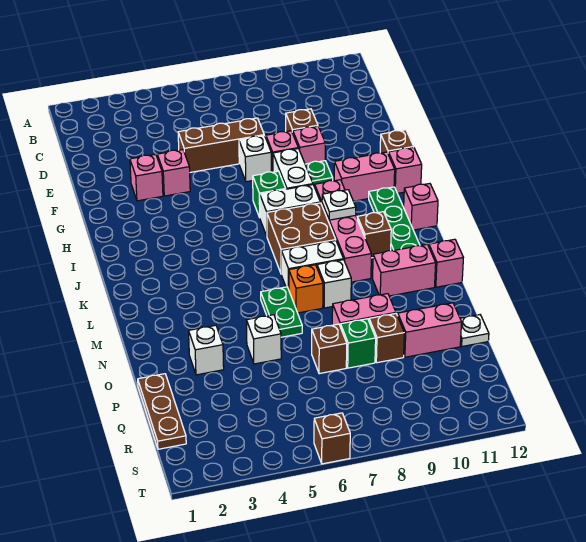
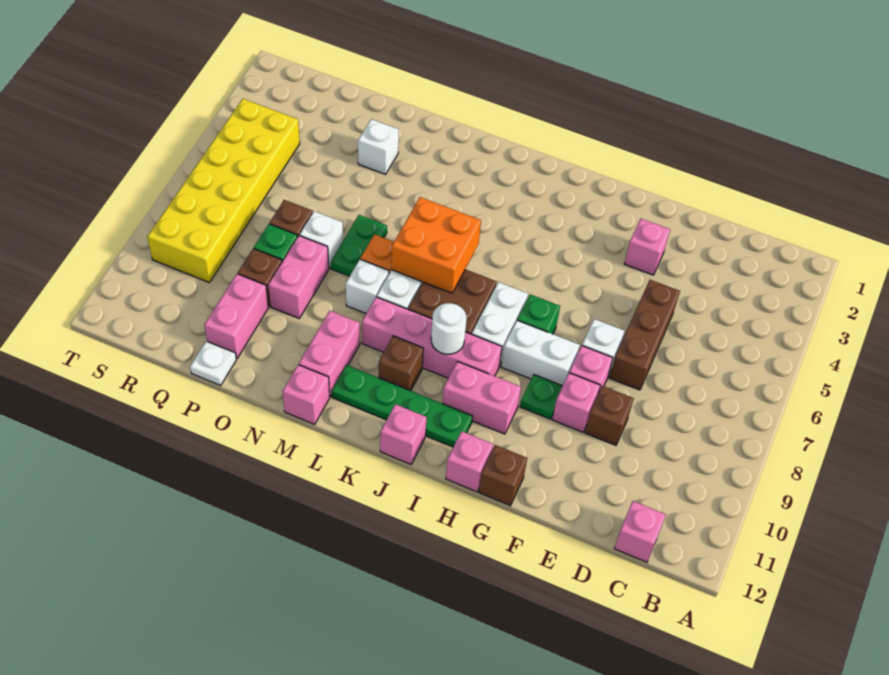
pink 1x1 brick [157,150,190,196] -> pink 1x1 brick moved to [614,501,666,562]
pink 1x2 brick [334,152,395,201] -> pink 1x2 brick turned to [442,361,521,434]
white 1x1 plate [322,190,356,220] -> white 1x1 round brick [431,303,467,354]
none -> orange 2x2 brick [391,197,481,293]
green 1x2 plate [261,287,302,337] -> green 1x2 plate turned to [331,215,387,276]
white 1x1 brick [247,315,281,364] -> white 1x1 brick moved to [300,211,343,268]
brown 1x3 plate [138,374,186,449] -> none
none -> yellow 2x6 brick [147,99,300,283]
brown 1x1 brick [314,413,350,464] -> none

